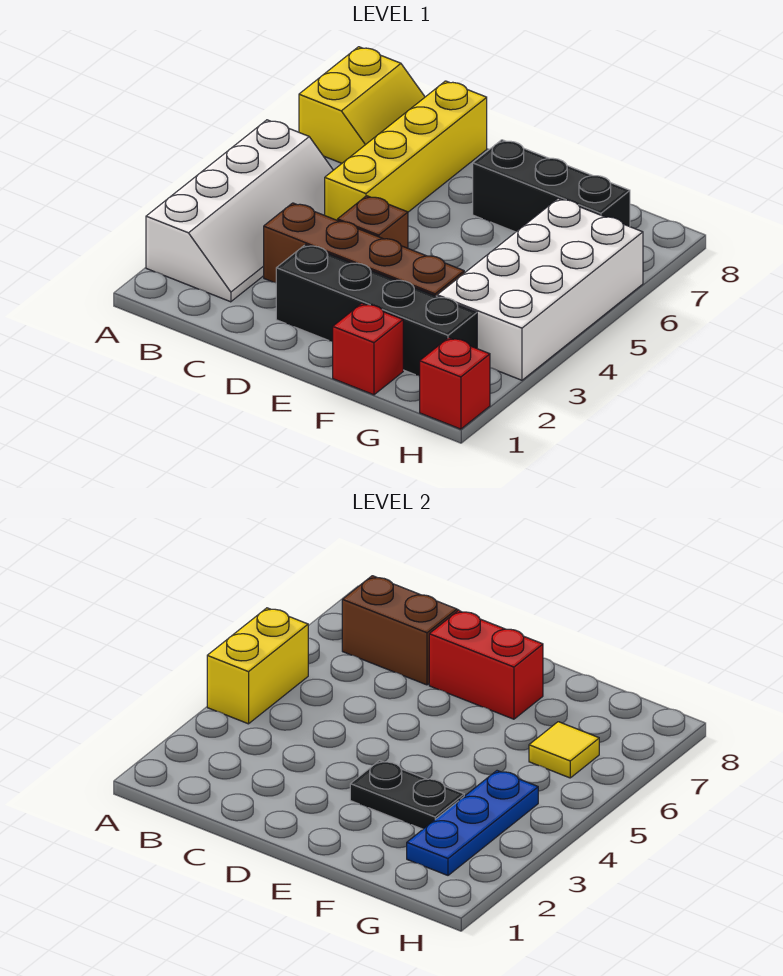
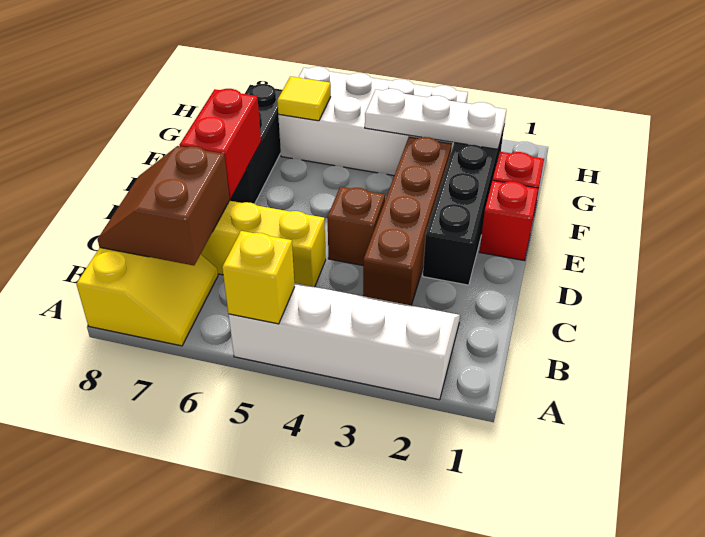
yellow 1x2 brick [207,608,308,724] -> yellow 1x1 brick [222,231,295,324]
yellow 2x2 slope [299,47,425,163] -> yellow 2x2 slope turned to [76,248,218,346]
black 1x2 plate [350,761,464,829] -> none
blue 1x3 plate [407,771,538,875] -> white 1x3 plate [365,89,506,149]
red 1x1 brick [420,338,490,429] -> red 1x1 brick moved to [480,181,538,261]

